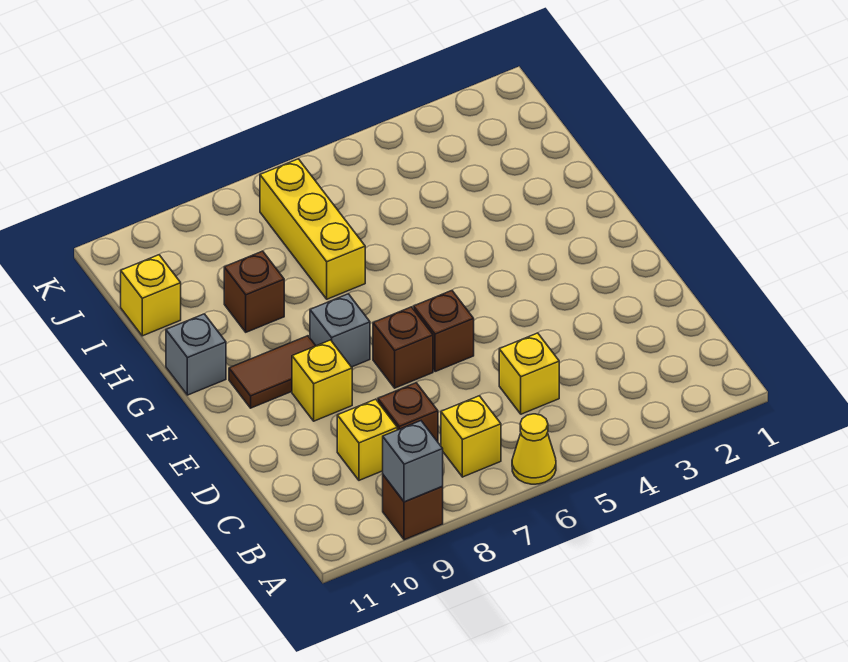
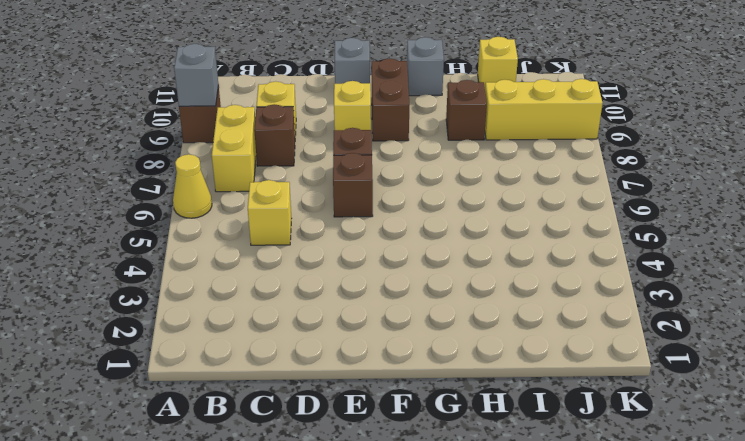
yellow 1x1 brick [441,396,501,477] -> yellow 1x2 brick [212,105,256,192]
grey 1x1 brick [310,294,370,367] -> grey 1x1 brick moved to [335,38,370,84]
brown 1x2 tile [229,336,316,408] -> brown 1x2 brick [372,59,409,141]
yellow 1x3 brick [260,159,365,299] -> yellow 1x3 brick moved to [485,79,603,140]

